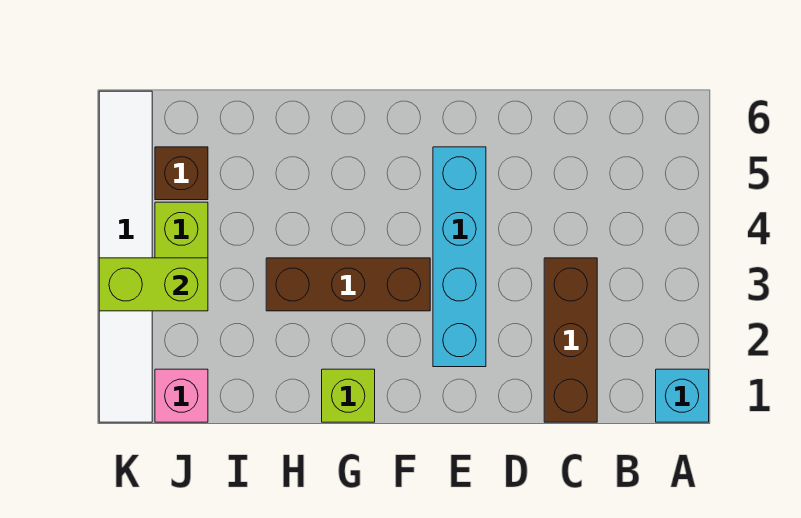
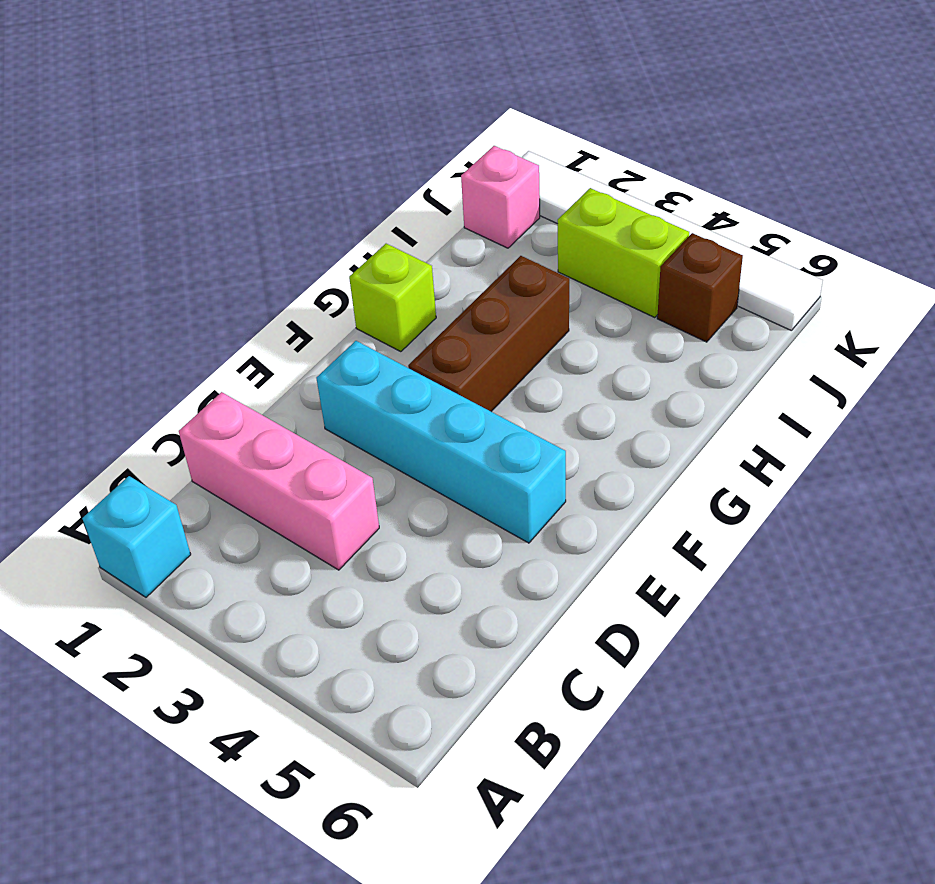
brown 1x3 brick [544,258,597,422] -> pink 1x3 brick [179,392,379,570]
lime 1x2 brick [99,258,208,311] -> none

